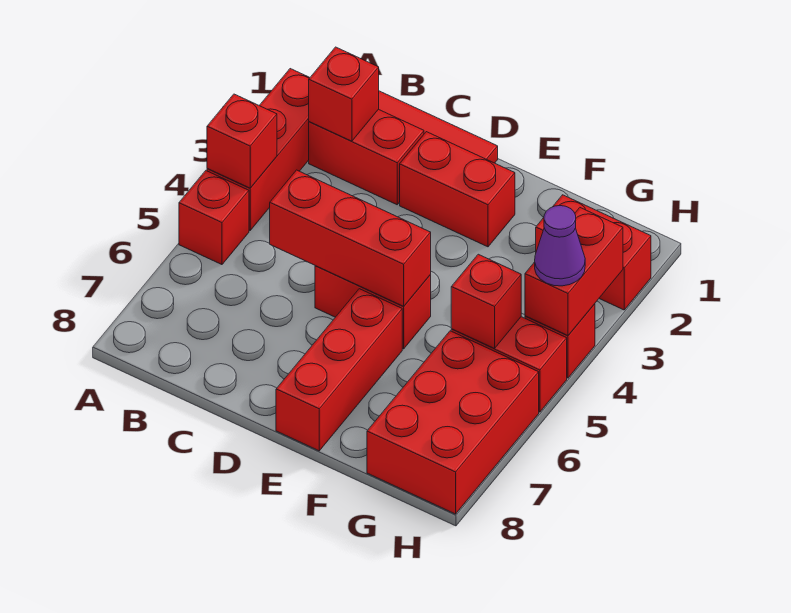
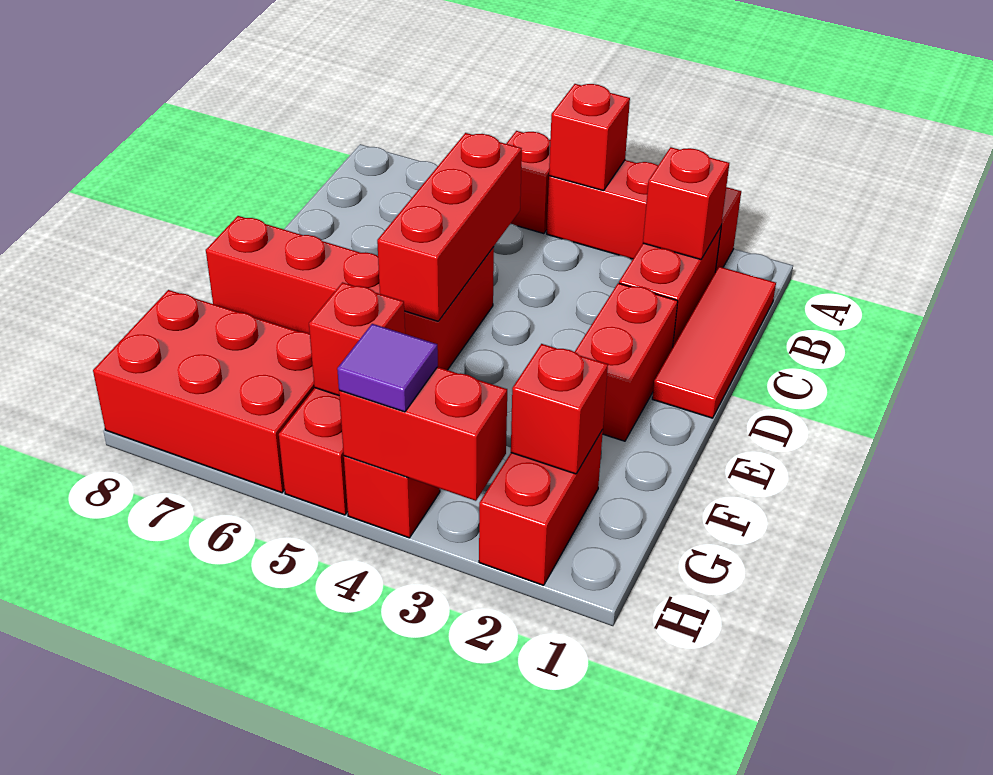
none -> red 1x1 brick [511,344,608,474]
purple 1x1 cone [535,206,585,286] -> purple 1x1 tile [337,324,438,412]

